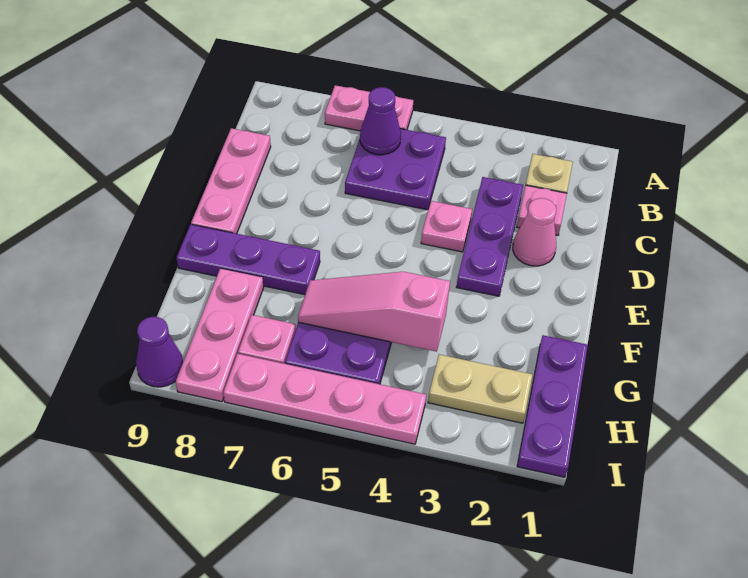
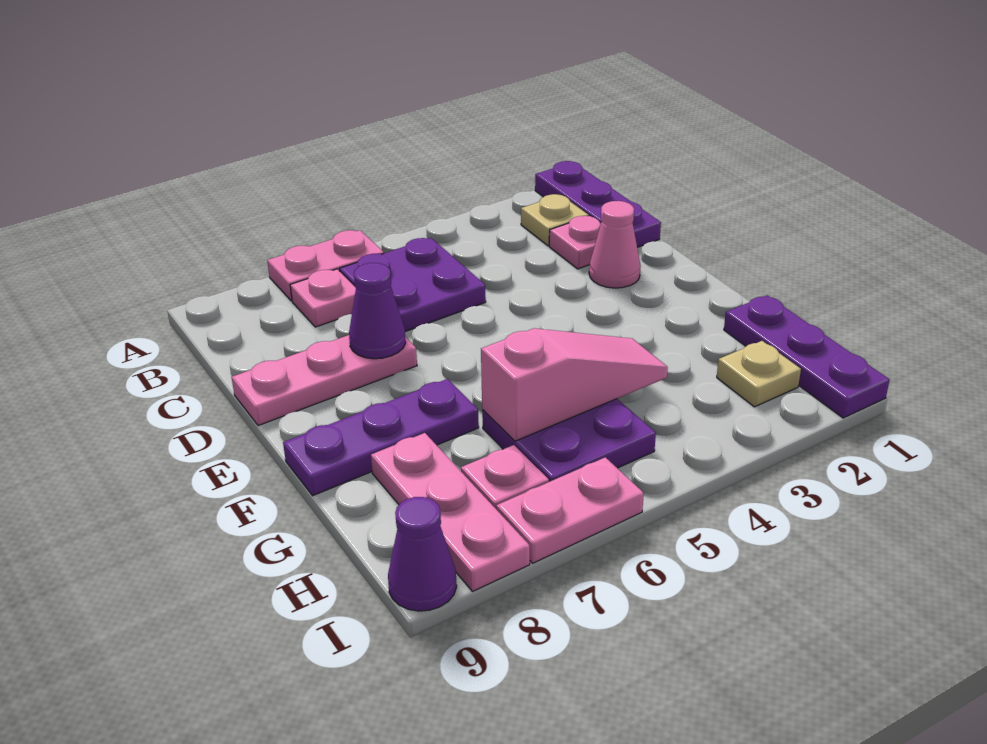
purple 1x1 cone [360,87,401,155] -> purple 1x1 cone moved to [349,263,406,359]
purple 1x3 plate [456,177,523,296] -> purple 1x3 plate moved to [535,161,661,247]
pink 1x3 plate [191,128,271,234] -> pink 1x3 plate turned to [232,335,417,426]
pink 1x1 plate [421,201,472,252] -> pink 1x1 plate moved to [290,269,356,327]
pink 1x3 slope [298,272,450,352] -> pink 1x3 slope turned to [481,328,668,441]
tan 1x2 plate [428,355,533,423] -> tan 1x1 plate [717,341,801,407]
pink 1x4 plate [223,354,426,444] -> pink 1x2 plate [496,457,644,563]

